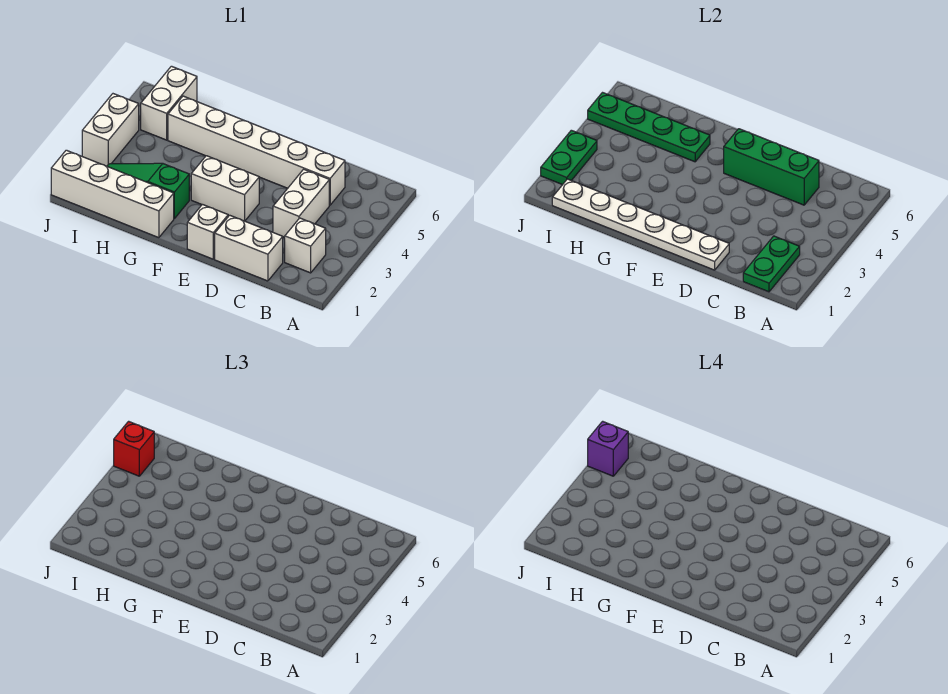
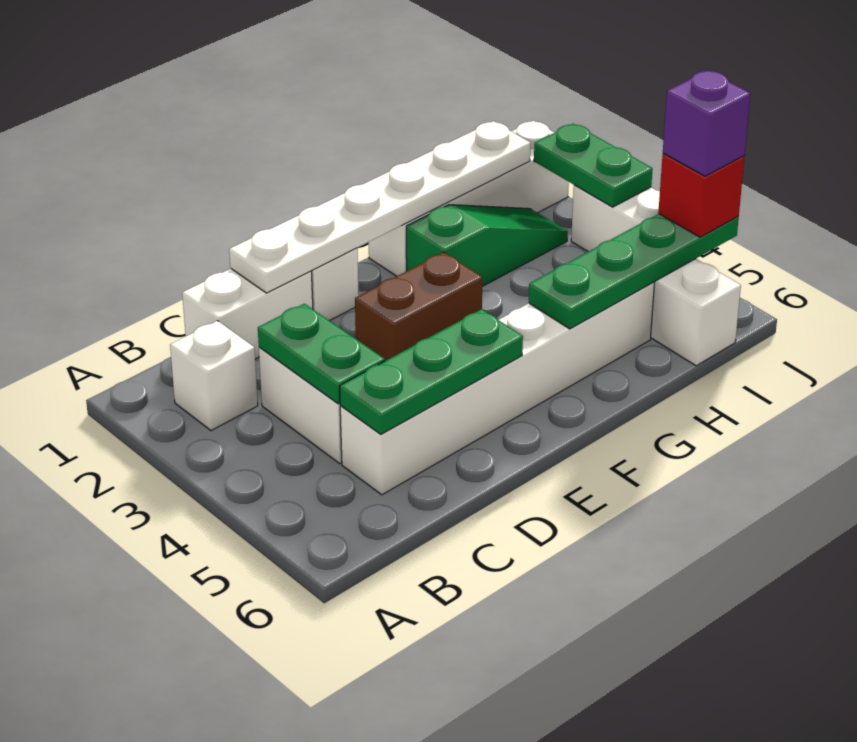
green 1x2 plate [743,236,800,292] -> green 1x2 plate moved to [258,304,385,404]
green 1x3 brick [724,129,819,205] -> green 1x3 plate [340,309,523,434]
white 1x2 brick [191,156,259,221] -> brown 1x2 brick [355,252,482,361]

